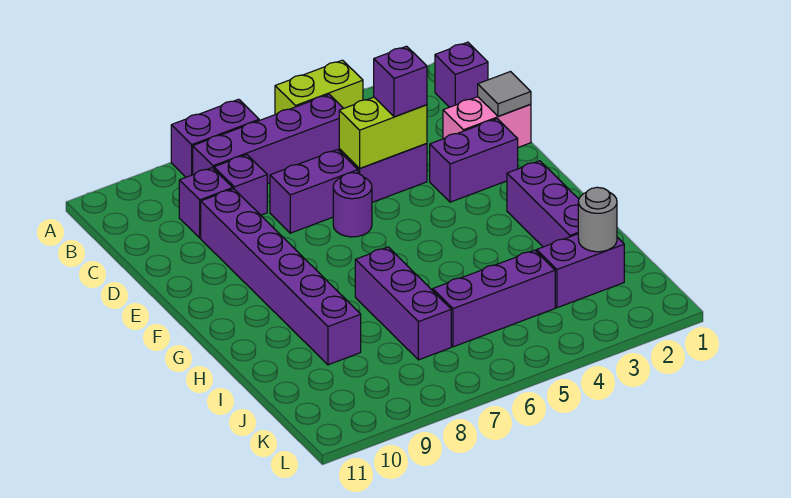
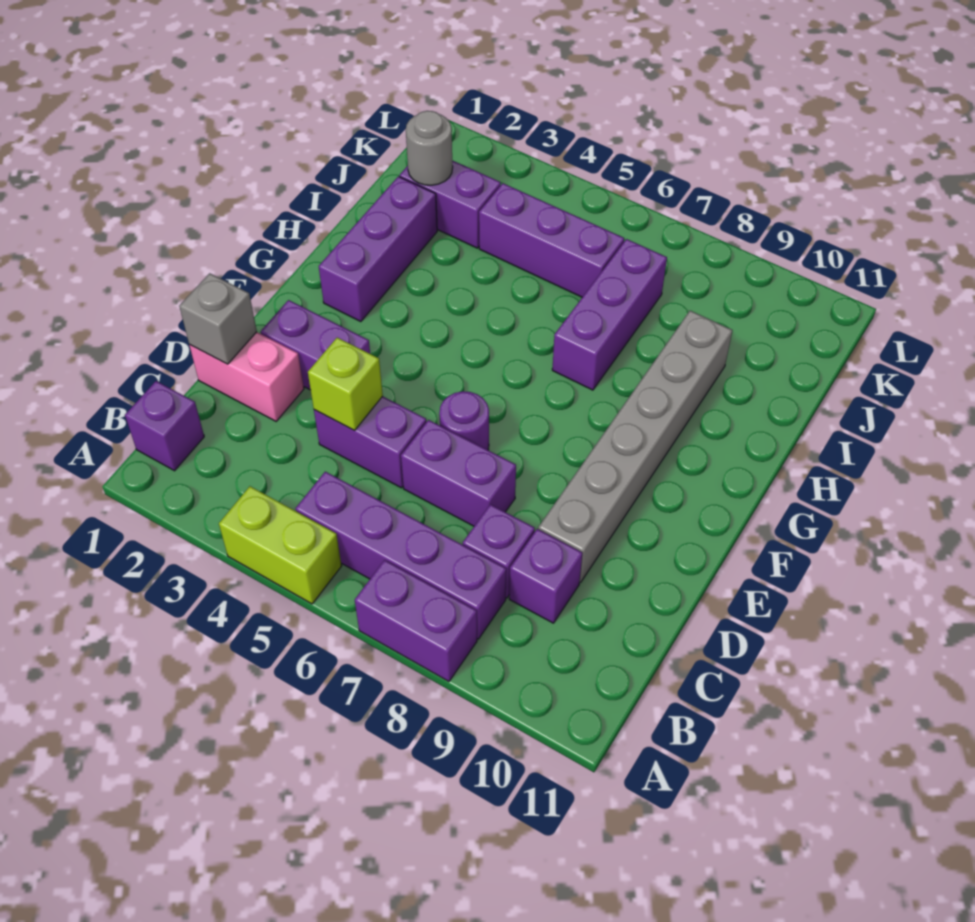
grey 1x1 tile [478,72,531,116] -> grey 1x1 brick [179,273,257,364]
lime 1x2 brick [339,97,427,168] -> lime 1x1 brick [308,338,383,430]
purple 1x1 brick [374,46,427,117] -> none
purple 1x6 brick [201,189,361,365] -> grey 1x6 brick [538,311,732,583]

